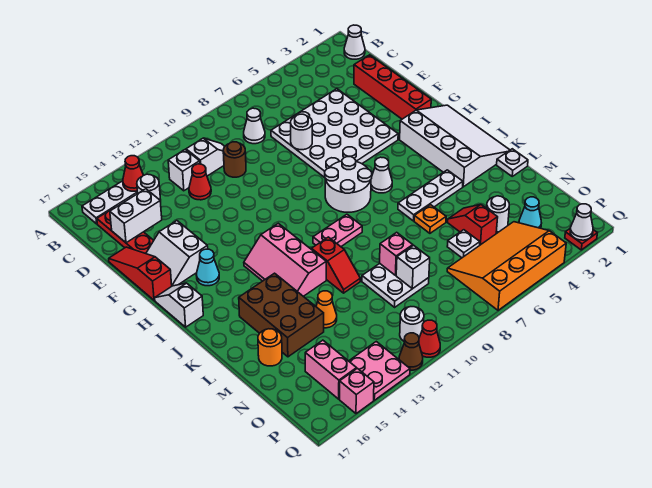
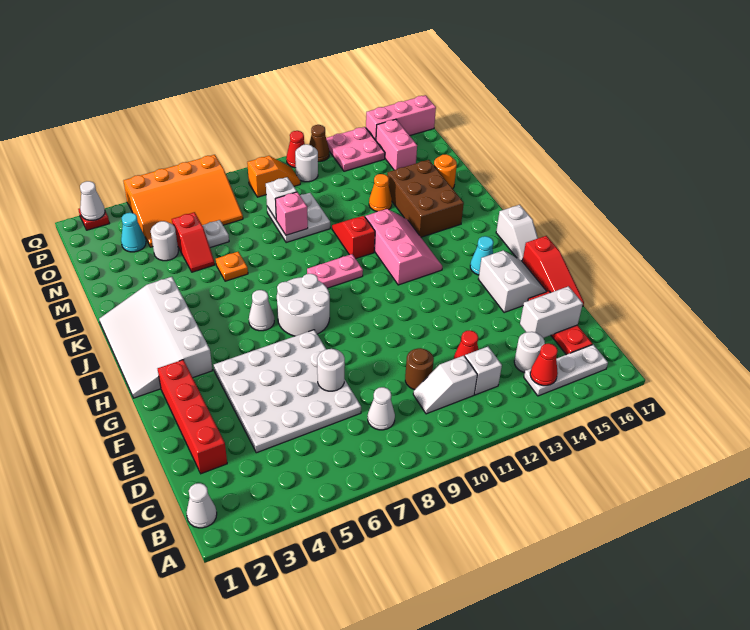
white 1x3 plate [398,170,463,221] -> none
white 1x1 plate [497,149,528,176] -> none
none -> orange 1x2 slope [247,156,300,197]
pink 1x1 brick [340,368,374,414] -> pink 1x3 brick [366,95,436,140]

